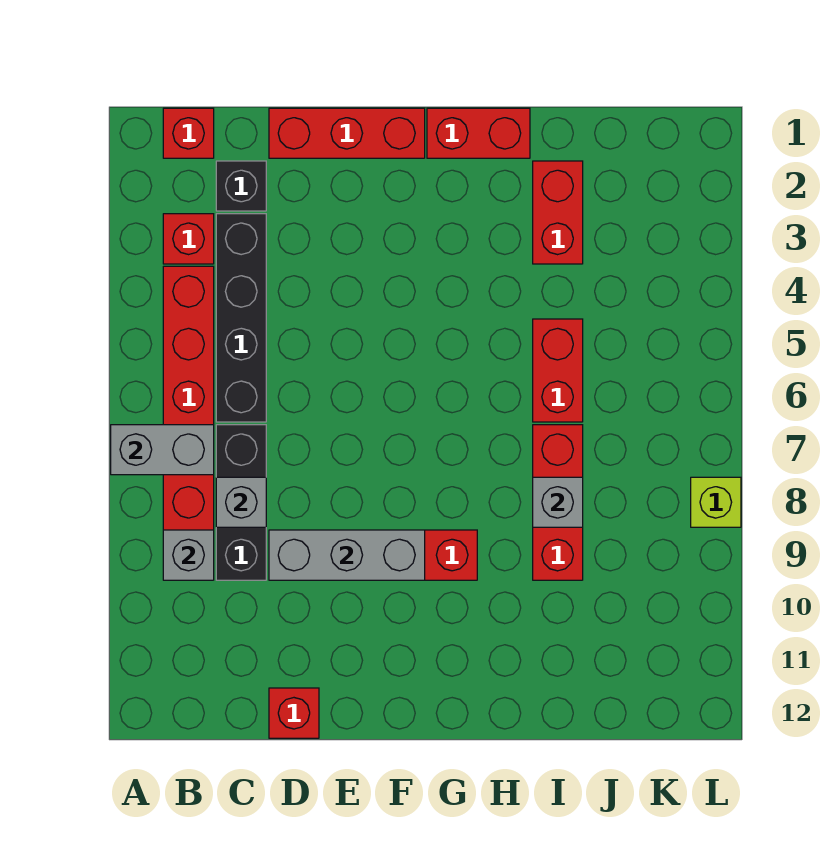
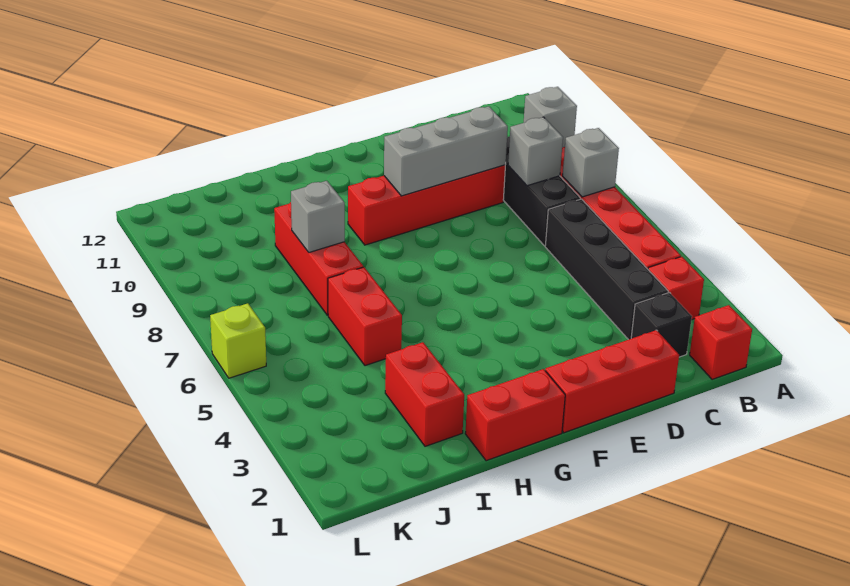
grey 1x2 brick [111,425,214,475] -> grey 1x1 brick [563,128,619,197]
red 1x1 brick [269,688,319,738] -> none
lime 1x1 brick [691,477,741,527] -> lime 1x1 brick moved to [210,303,266,378]

